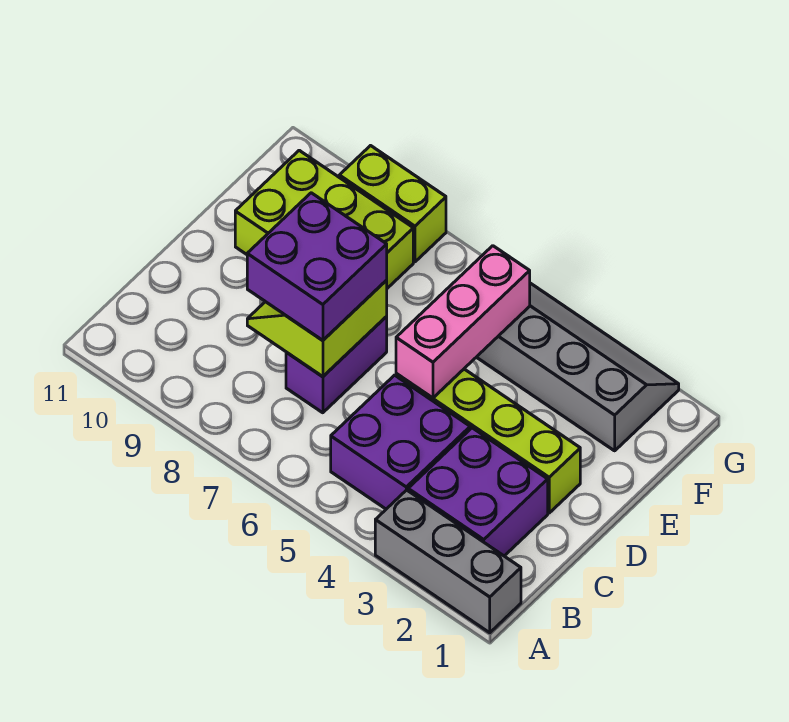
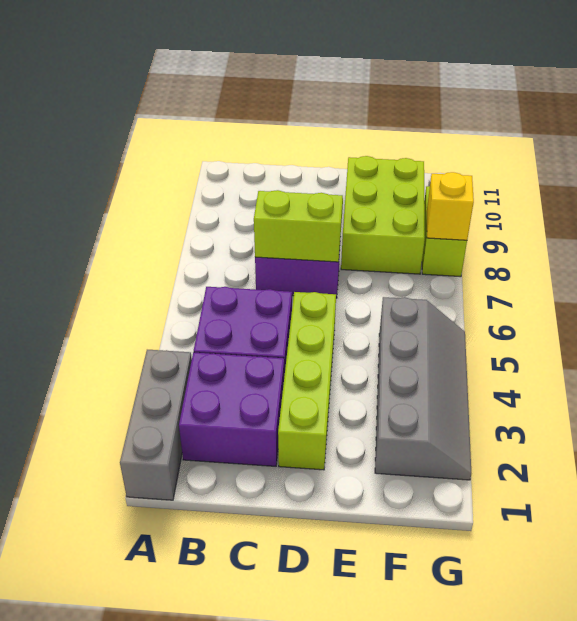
purple 2x2 brick [247,193,387,340] -> none
pink 1x3 brick [396,246,530,398] -> none
none -> yellow 1x1 brick [427,172,474,240]

